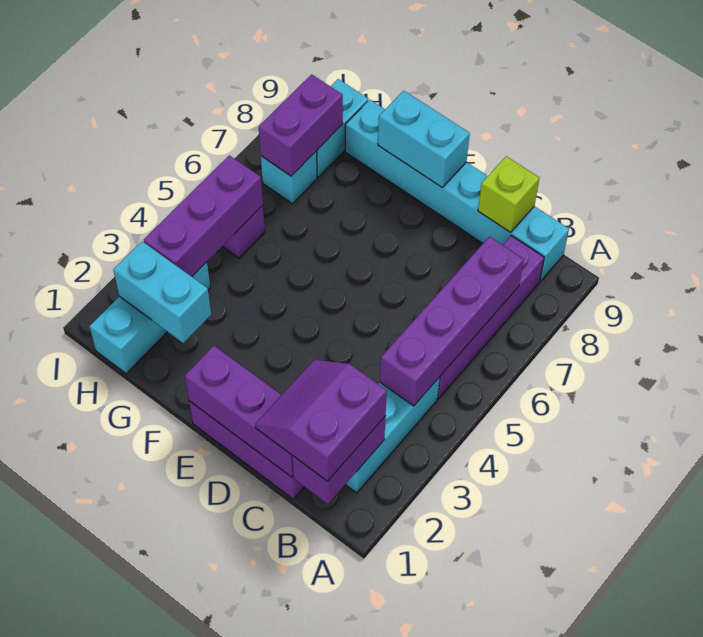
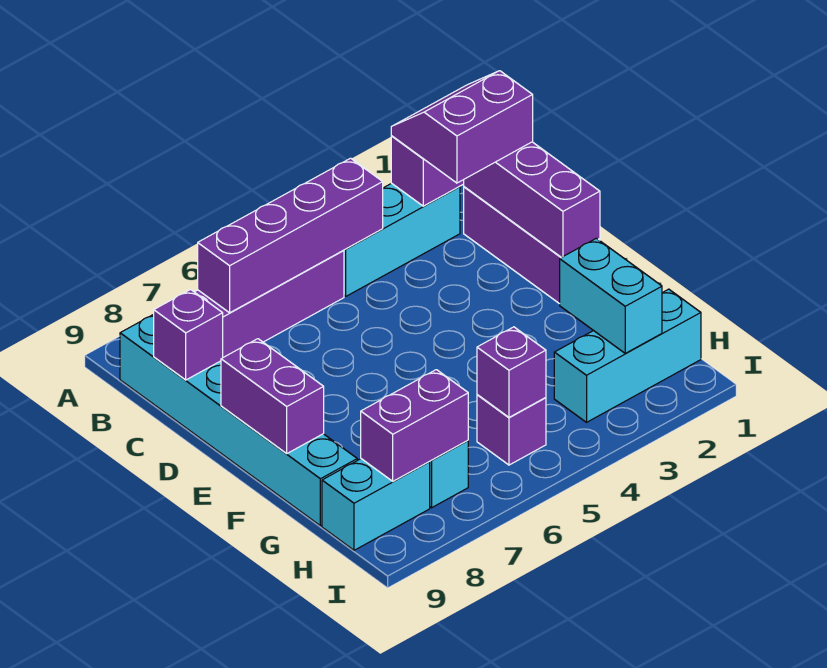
purple 2x2 slope [255,360,387,481] -> purple 2x2 slope turned to [391,71,533,183]
lime 1x1 brick [478,156,539,232] -> purple 1x1 brick [154,290,223,380]
cyan 1x2 brick [378,91,470,187] -> purple 1x2 brick [221,339,324,453]
purple 1x3 brick [144,155,263,277] -> purple 1x1 brick [477,327,546,417]

